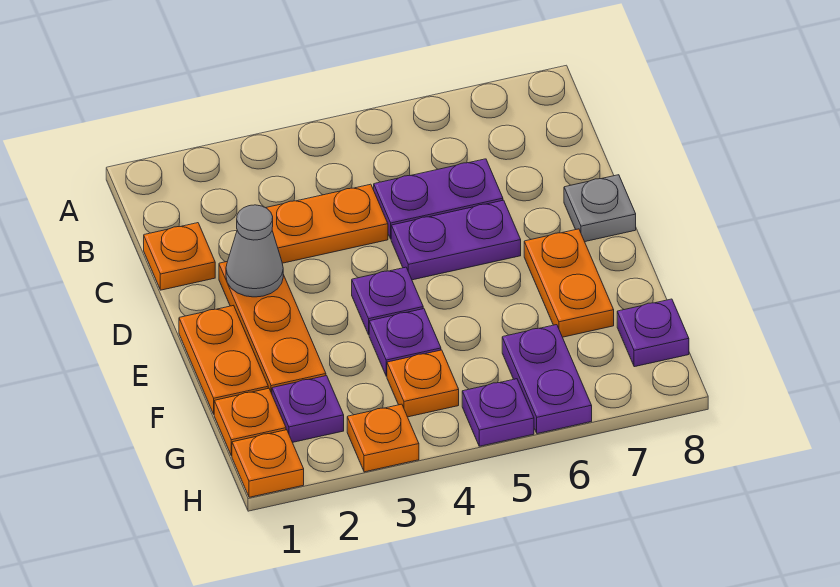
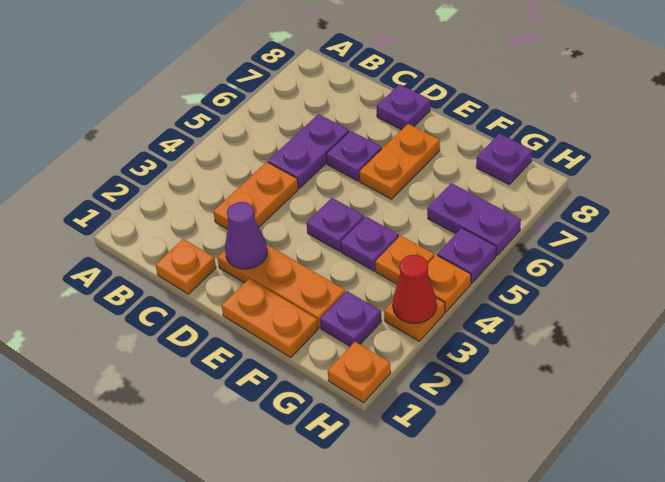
grey 1x1 cone [226,205,283,297] -> purple 1x1 cone [225,202,267,269]
purple 1x2 plate [391,200,521,280] -> purple 1x1 plate [326,131,382,181]
grey 1x1 plate [564,175,636,242] -> purple 1x1 plate [376,84,430,130]
orange 1x2 plate [524,229,614,337] -> orange 1x2 plate turned to [359,124,440,199]
orange 1x1 plate [214,388,286,456] -> orange 1x1 plate moved to [428,255,471,312]
none -> red 1x1 cone [393,255,436,323]

